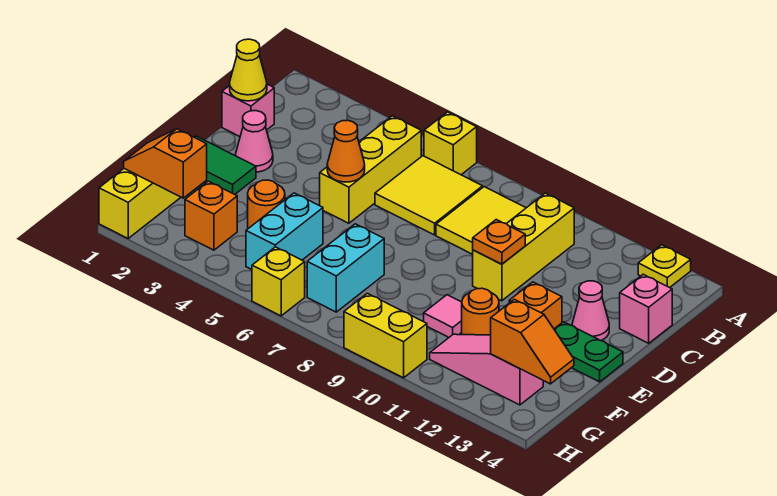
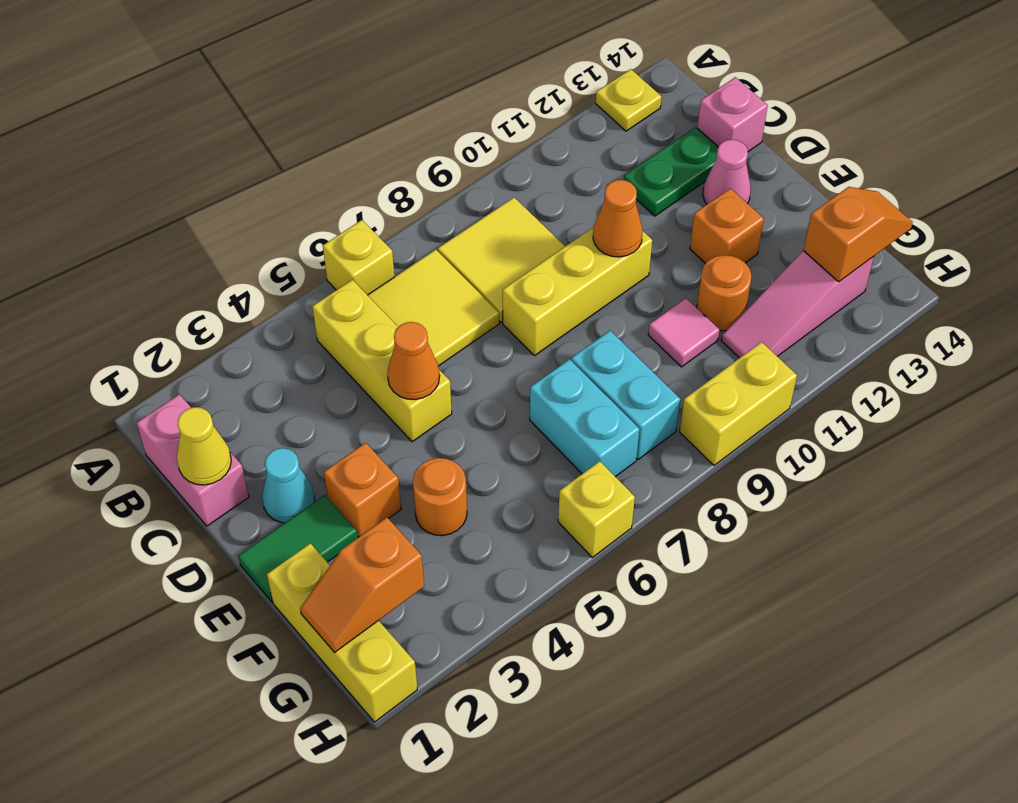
yellow 1x3 brick [473,193,574,301] -> yellow 1x3 brick turned to [503,227,652,356]
pink 1x1 brick [222,84,274,137] -> pink 1x2 brick [137,394,249,526]
pink 1x1 cone [236,111,273,172] -> cyan 1x1 cone [262,448,315,523]
orange 1x1 plate [473,220,525,264] -> orange 1x1 cone [593,180,643,257]
green 1x2 plate [554,322,623,382] -> green 1x2 plate moved to [624,127,718,216]
cyan 1x2 brick [246,193,323,269] -> cyan 1x2 brick moved to [571,331,680,460]
orange 1x1 brick [185,181,237,250] -> orange 1x1 brick moved to [324,443,401,537]

